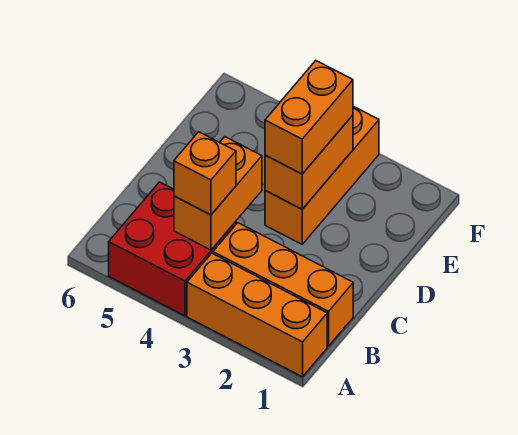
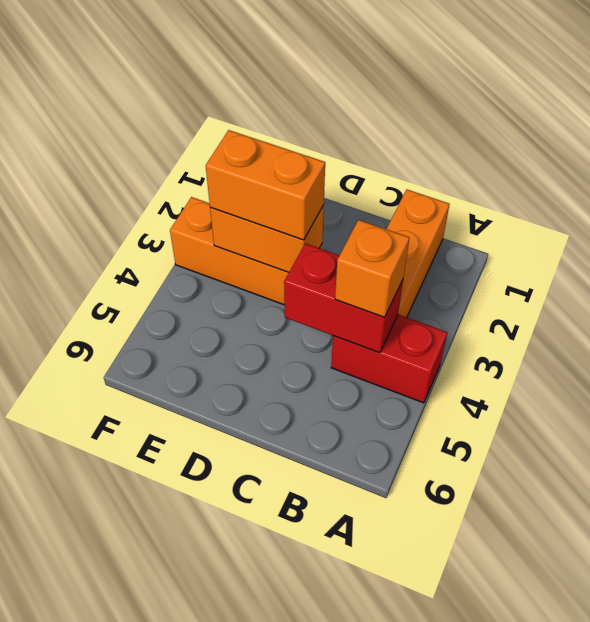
orange 1x3 brick [187,253,327,377] -> none
red 2x2 brick [109,182,236,316] -> red 1x2 brick [331,314,447,403]
orange 1x2 brick [174,137,262,250] -> red 1x2 brick [284,243,403,353]

